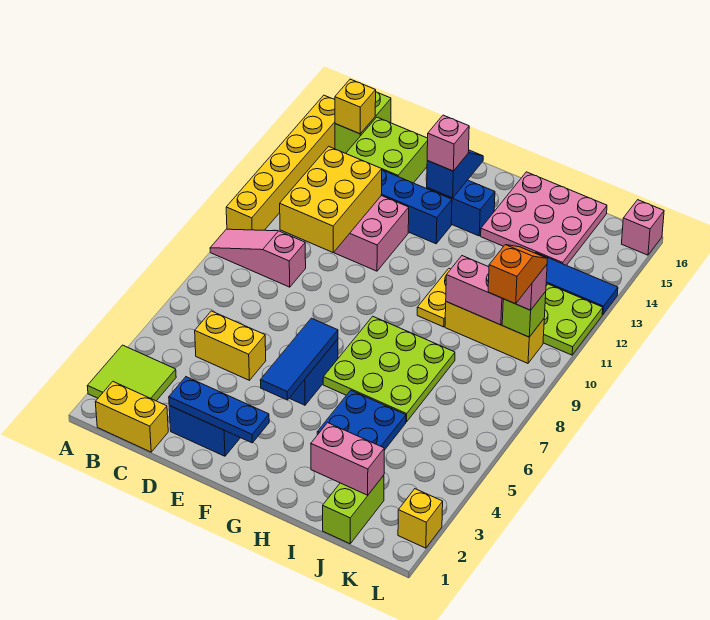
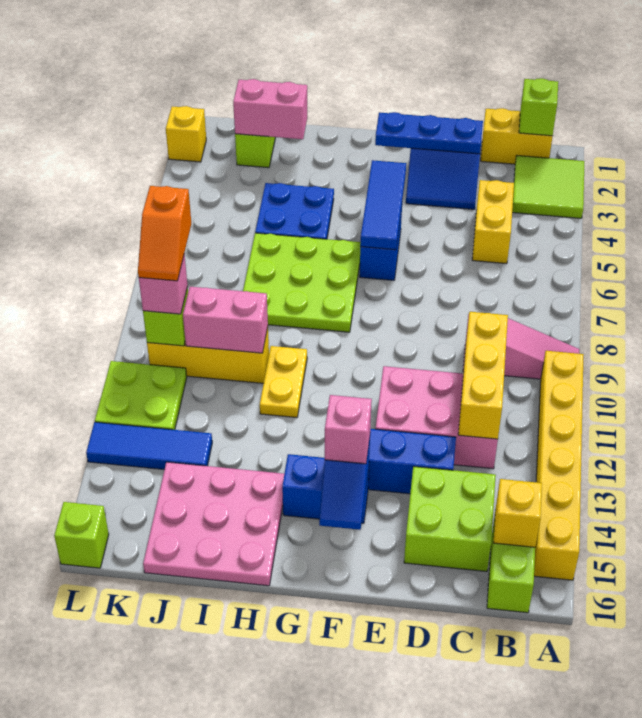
none -> lime 1x1 brick [519,78,558,136]
yellow 1x2 brick [195,311,266,380] -> yellow 1x2 brick turned to [472,180,514,264]
yellow 2x3 brick [280,146,382,253] -> yellow 1x3 brick [458,312,508,439]
pink 1x1 brick [622,200,664,255] -> lime 1x1 brick [54,502,109,568]

